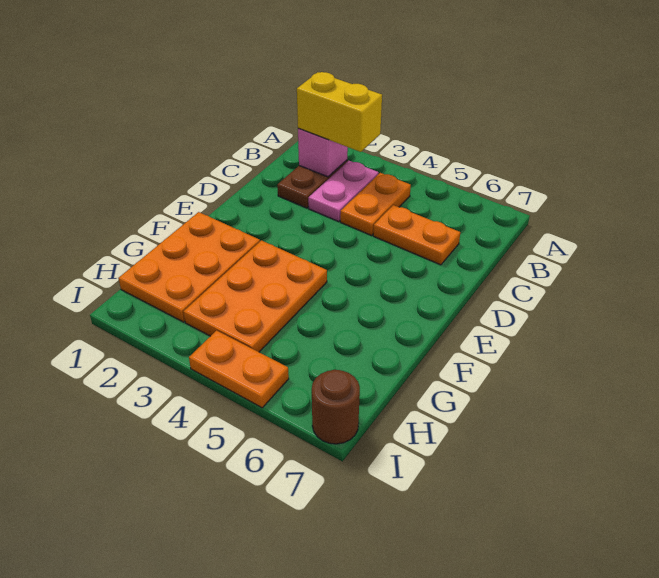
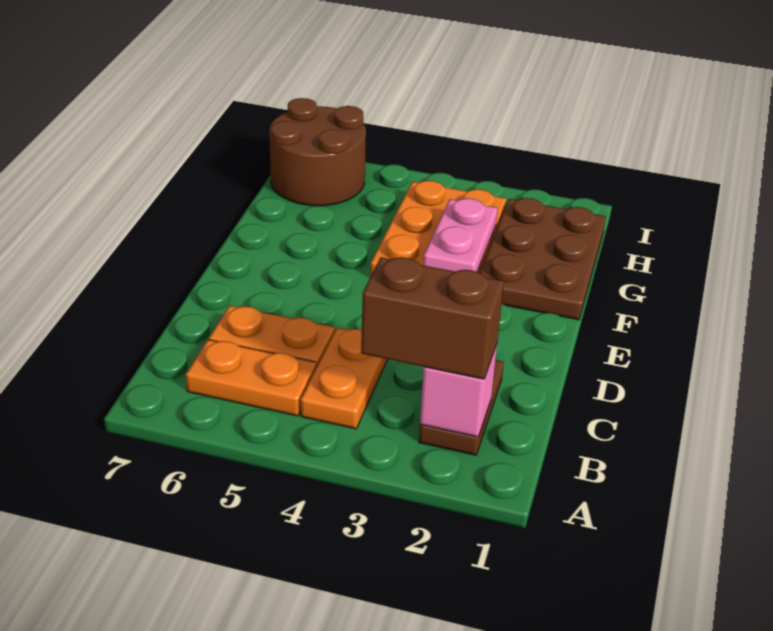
yellow 1x2 brick [297,72,382,152] -> brown 1x2 brick [361,257,504,379]
pink 1x2 plate [308,161,379,222] -> pink 1x2 plate moved to [423,198,498,272]
orange 2x3 plate [118,212,260,322] -> brown 2x3 plate [480,198,606,320]
orange 1x2 plate [189,331,289,408] -> orange 1x2 plate moved to [186,340,316,416]
brown 1x1 round brick [312,370,360,444] -> brown 2x2 round brick [269,98,366,206]

